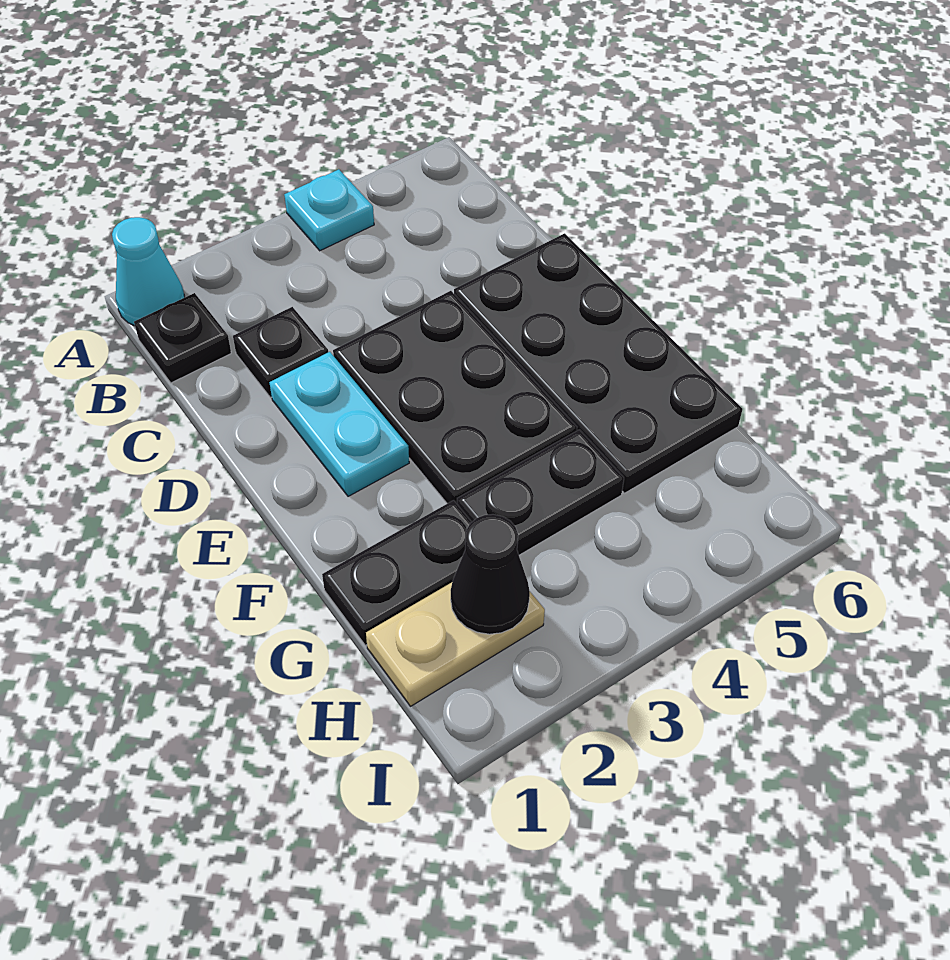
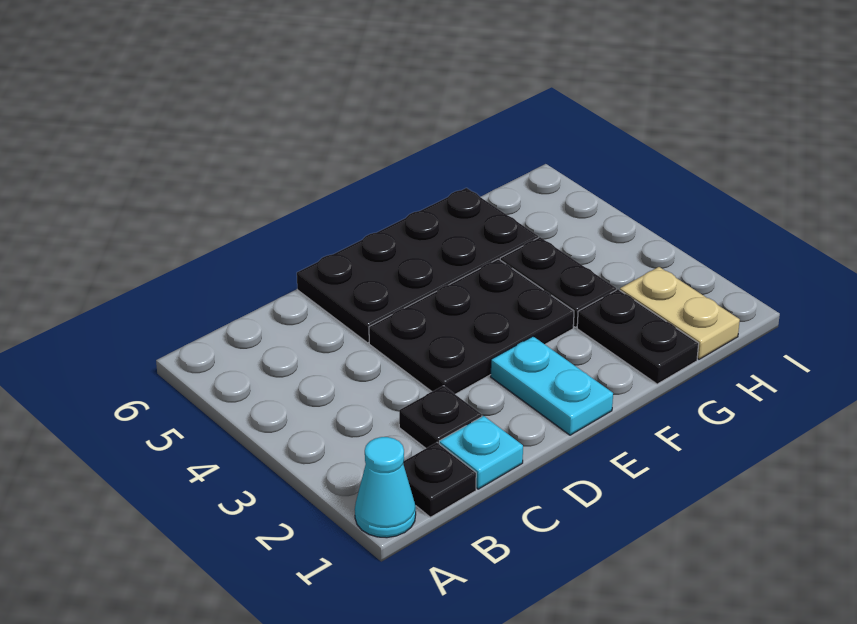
cyan 1x1 plate [284,169,374,251] -> cyan 1x1 plate moved to [439,416,523,489]
cyan 1x2 plate [269,352,409,496] -> cyan 1x2 plate turned to [491,336,613,435]
black 1x1 cone [451,514,530,634] -> none

